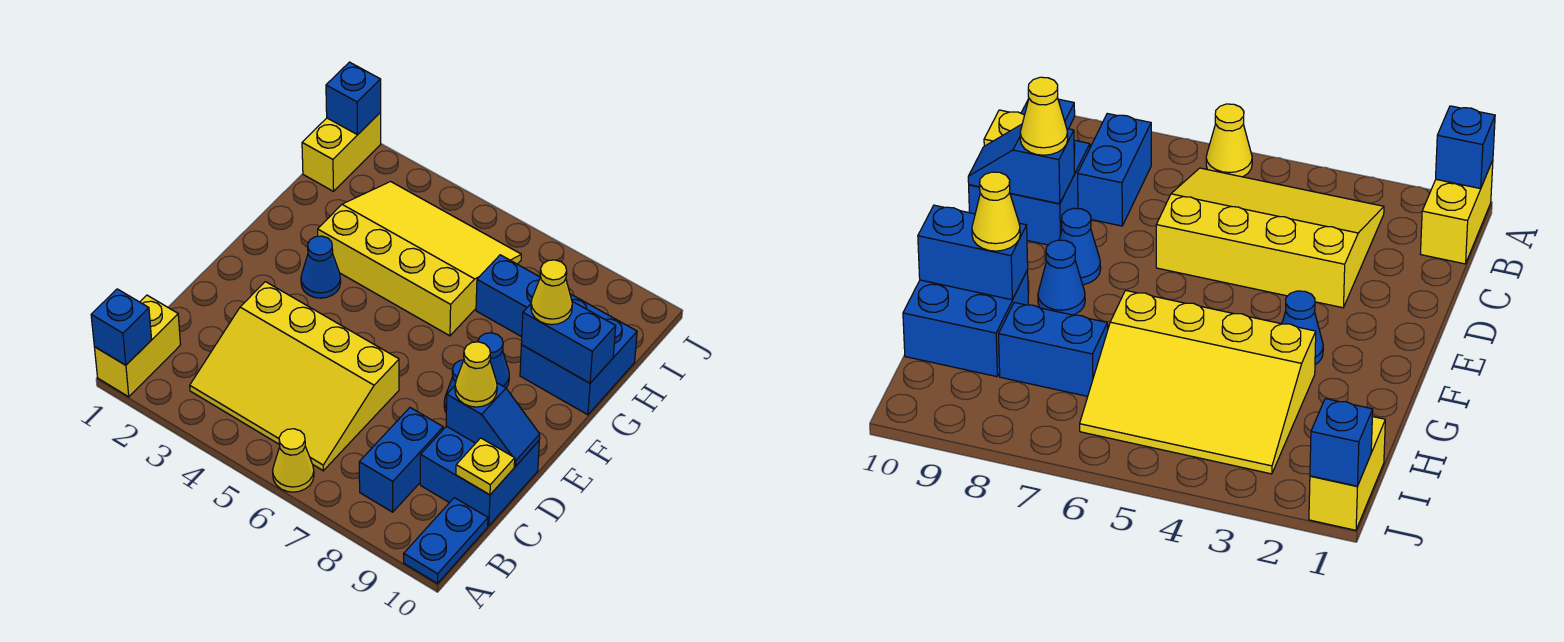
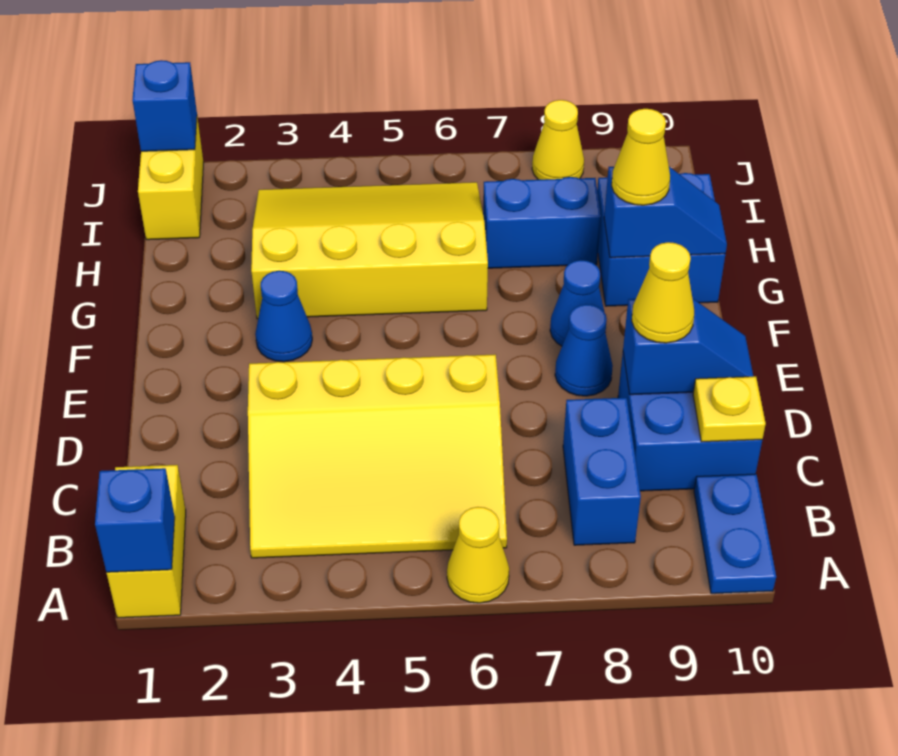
blue 1x2 brick [521,301,616,383] -> blue 1x2 slope [604,167,727,258]
none -> yellow 1x1 cone [532,100,584,180]

